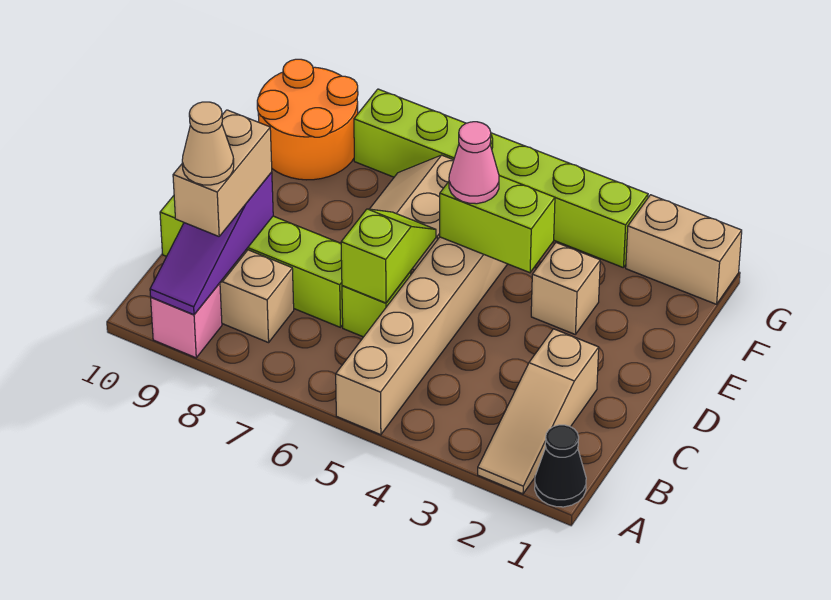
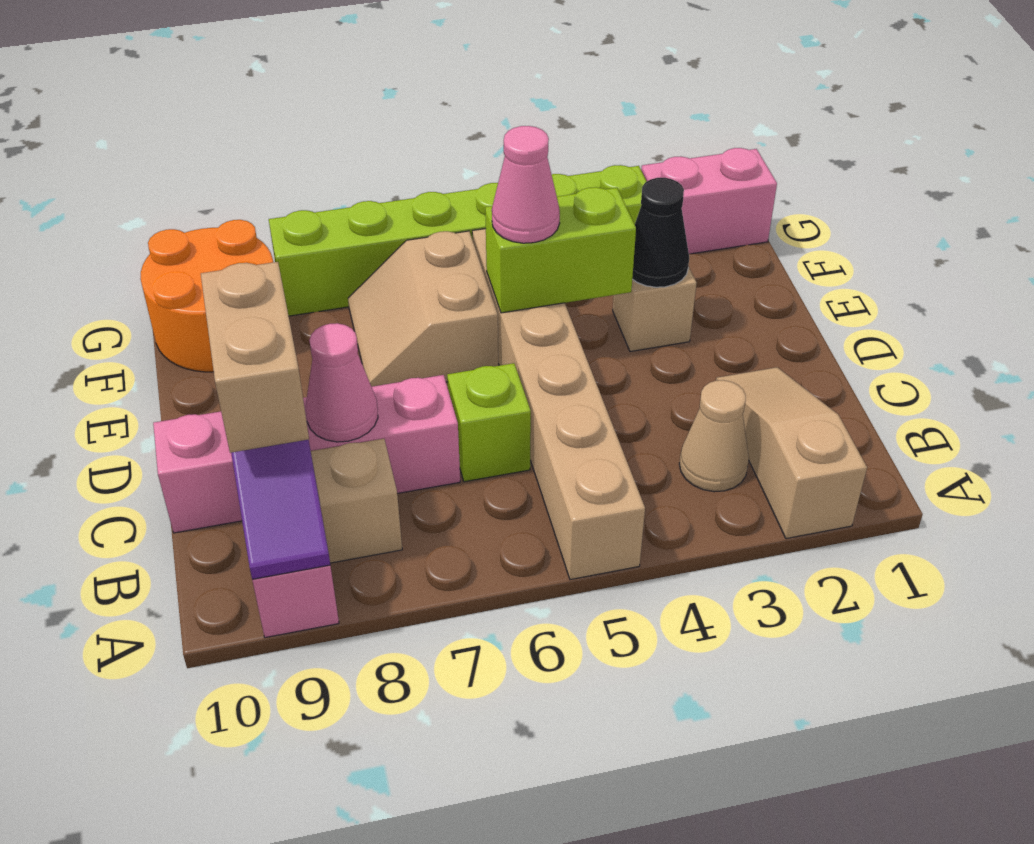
black 1x1 cone [535,425,586,507] -> black 1x1 cone moved to [632,178,689,287]
tan 1x3 slope [478,329,599,494] -> tan 1x3 slope turned to [716,367,867,539]
tan 1x1 cone [182,102,234,185] -> tan 1x1 cone moved to [679,380,749,492]
lime 1x2 slope [341,209,436,303] -> none
lime 1x4 brick [160,196,343,327] -> pink 1x4 brick [153,375,460,533]
none -> pink 1x1 cone [306,323,378,442]
tan 1x2 brick [626,195,742,304] -> pink 1x2 brick [641,148,777,254]

